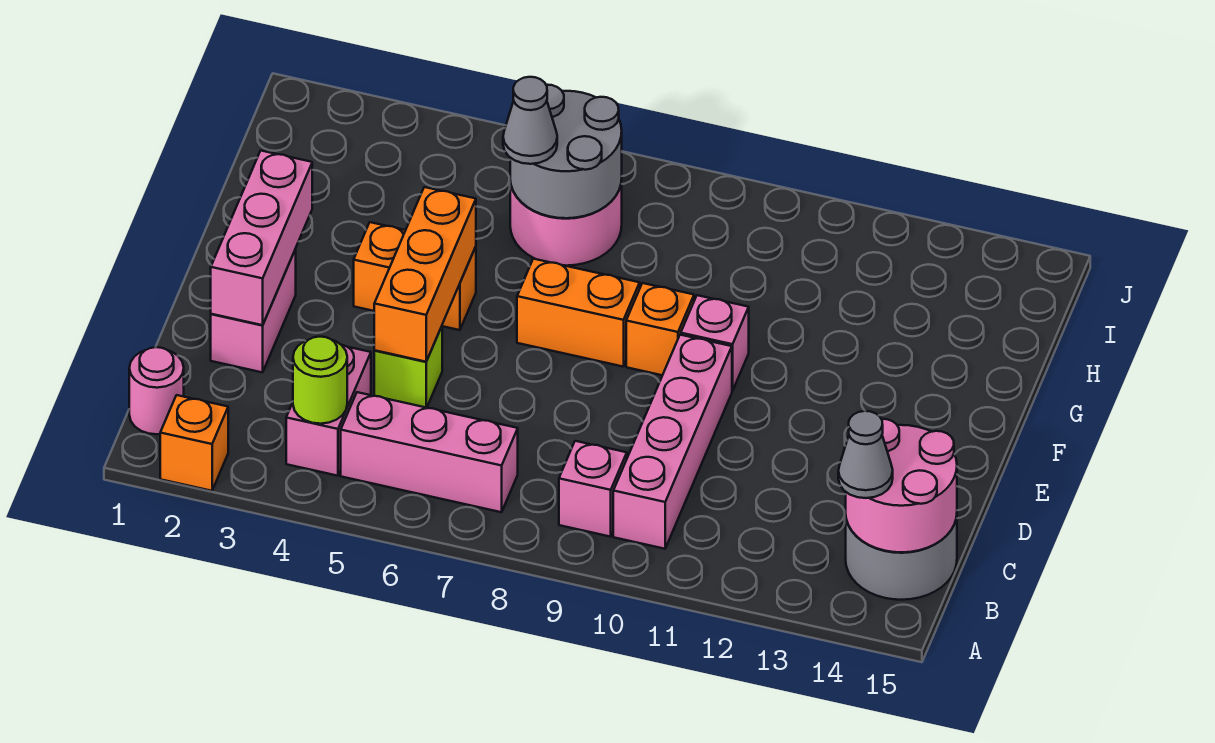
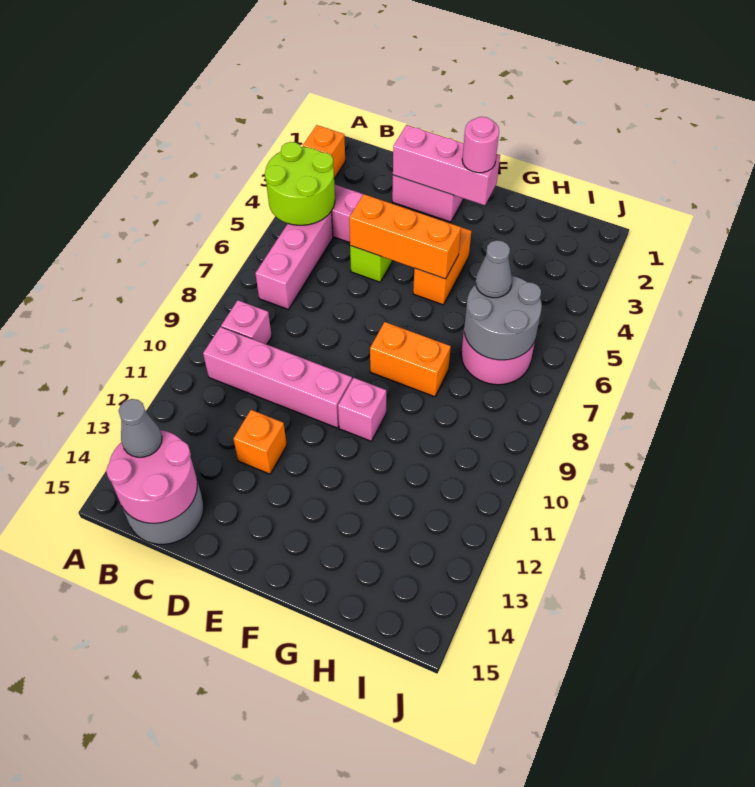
pink 1x1 round brick [129,347,184,434] -> pink 1x1 round brick moved to [462,117,499,173]
lime 1x1 round brick [293,337,347,424] -> lime 2x2 round brick [265,142,335,225]
orange 1x2 brick [517,259,640,367] -> orange 1x2 brick turned to [370,322,451,397]
orange 1x1 brick [626,283,694,375] -> orange 1x1 brick moved to [234,410,287,474]

